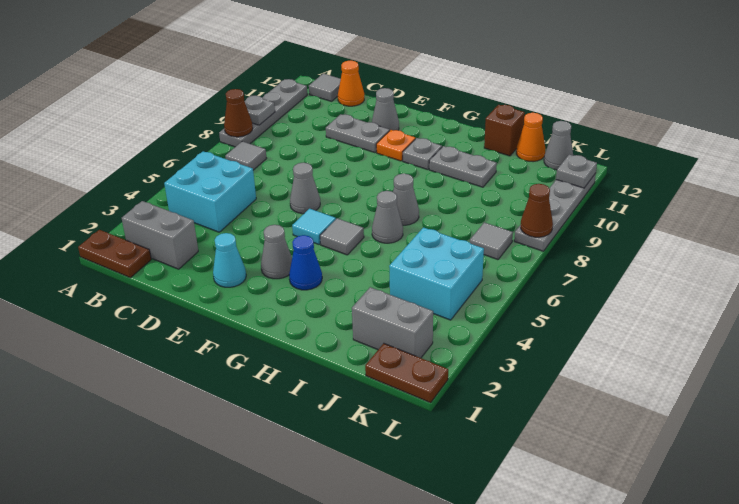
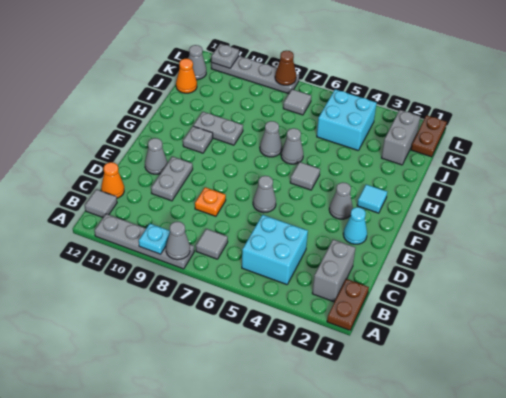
brown 1x1 cone [224,89,253,137] -> grey 1x1 cone [166,222,190,260]
grey 1x1 plate [245,96,275,125] -> cyan 1x1 plate [139,224,170,254]
cyan 1x1 tile [292,209,336,244] -> cyan 1x1 tile moved to [357,184,387,213]
orange 1x1 plate [376,130,415,161] -> orange 1x1 plate moved to [195,187,226,216]
blue 1x1 cone [289,235,322,290] -> none
grey 1x2 plate [429,146,497,187] -> grey 1x2 plate turned to [193,112,243,145]
brown 1x1 brick [484,105,525,156] -> none

